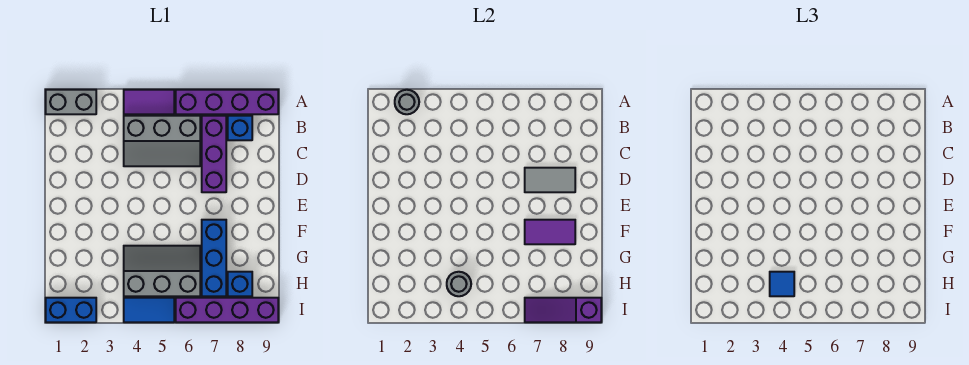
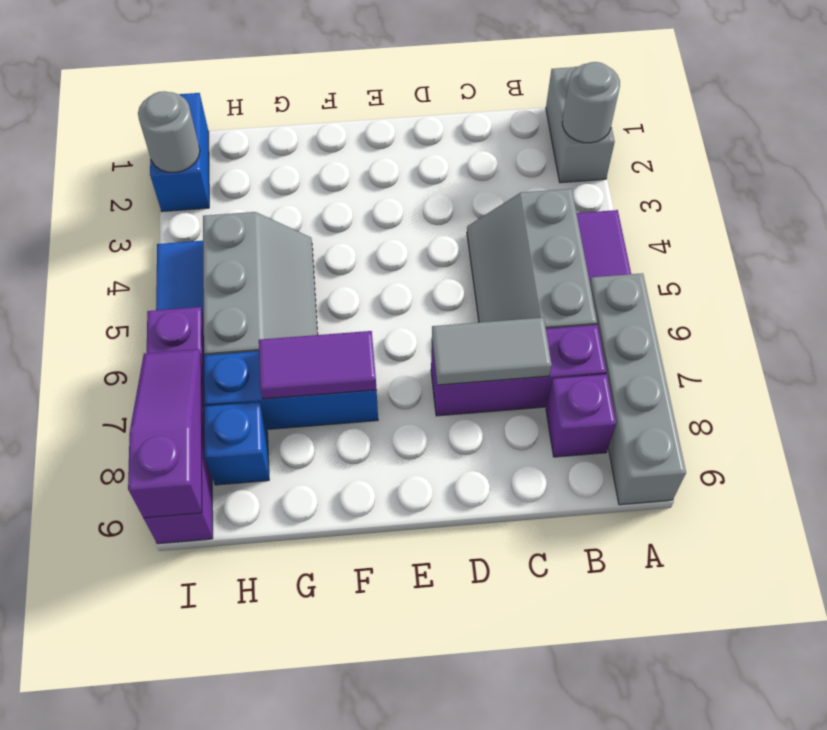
purple 1x4 brick [176,90,278,114] -> grey 1x4 brick [590,273,686,505]
blue 1x1 brick [228,116,252,140] -> purple 1x1 brick [546,374,616,457]
grey 1x2 tile [525,168,575,192] -> grey 1x2 tile turned to [432,318,552,385]
purple 1x2 tile [525,220,575,244] -> purple 1x2 tile turned to [259,331,376,399]
grey 1x1 round brick [447,272,471,296] -> grey 1x1 round brick moved to [138,91,200,172]
blue 1x1 tile [770,272,794,296] -> none

